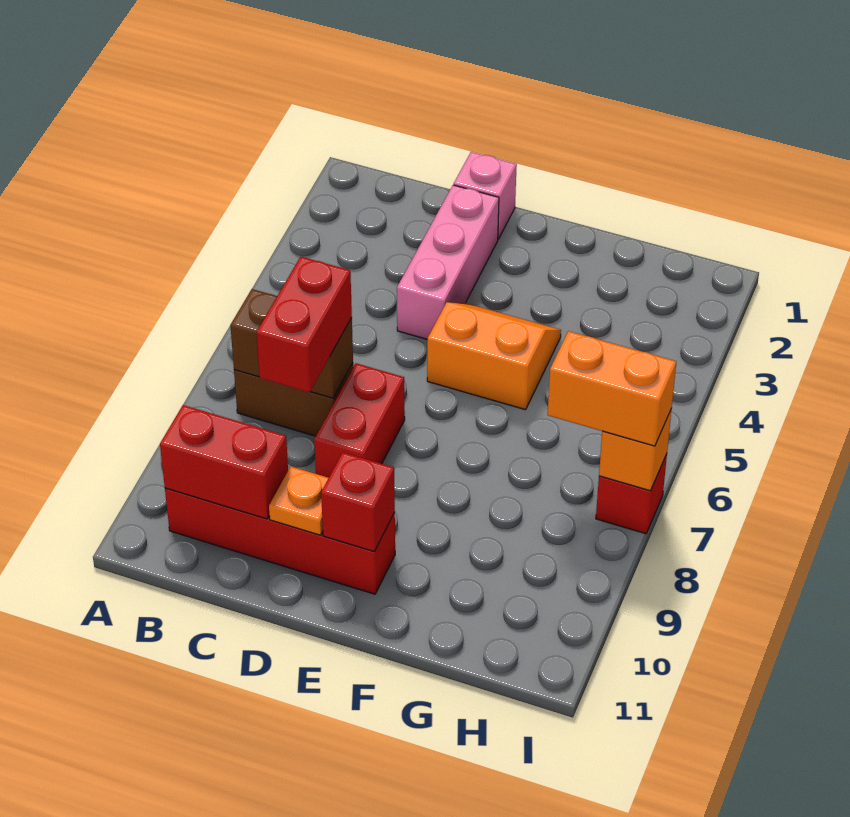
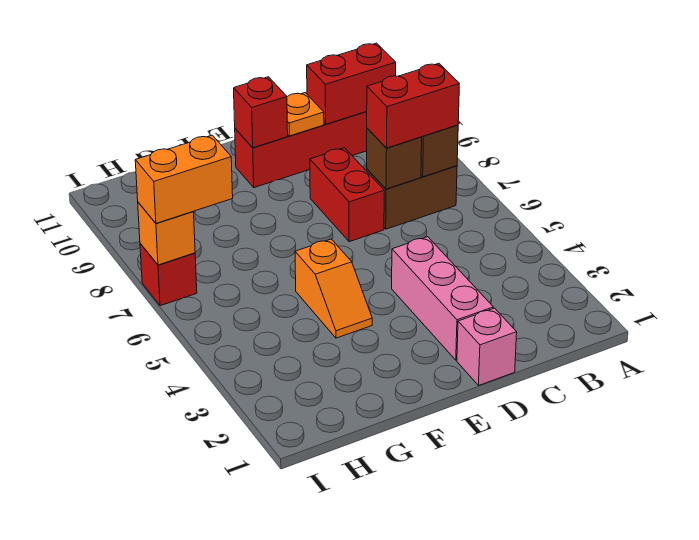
red 1x2 brick [256,257,352,393] -> red 1x2 brick turned to [367,63,459,148]
orange 2x2 slope [427,302,561,410] -> orange 1x2 slope [295,239,372,338]

